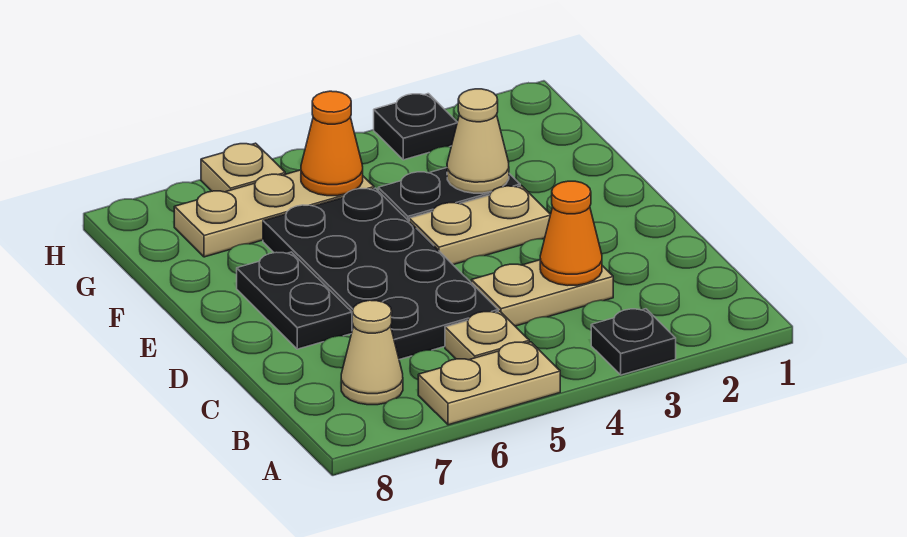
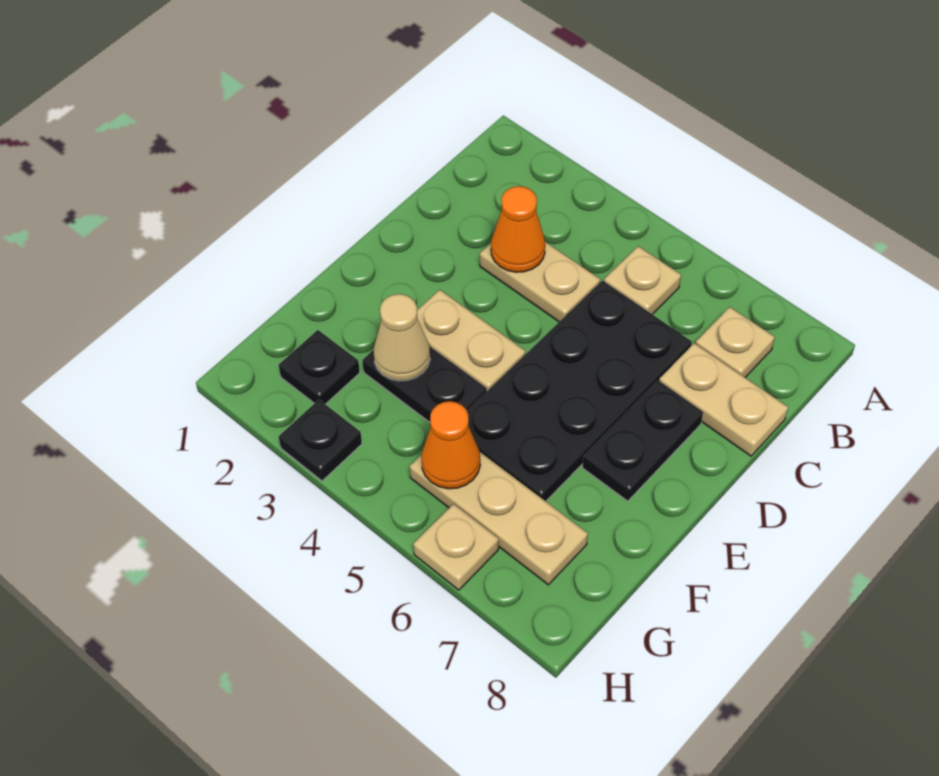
black 1x1 plate [591,309,676,375] -> black 1x1 plate moved to [279,330,360,404]
tan 1x2 plate [418,342,560,425] -> tan 1x2 plate moved to [659,343,788,456]
tan 1x1 cone [341,300,403,405] -> tan 1x1 plate [696,307,775,377]

